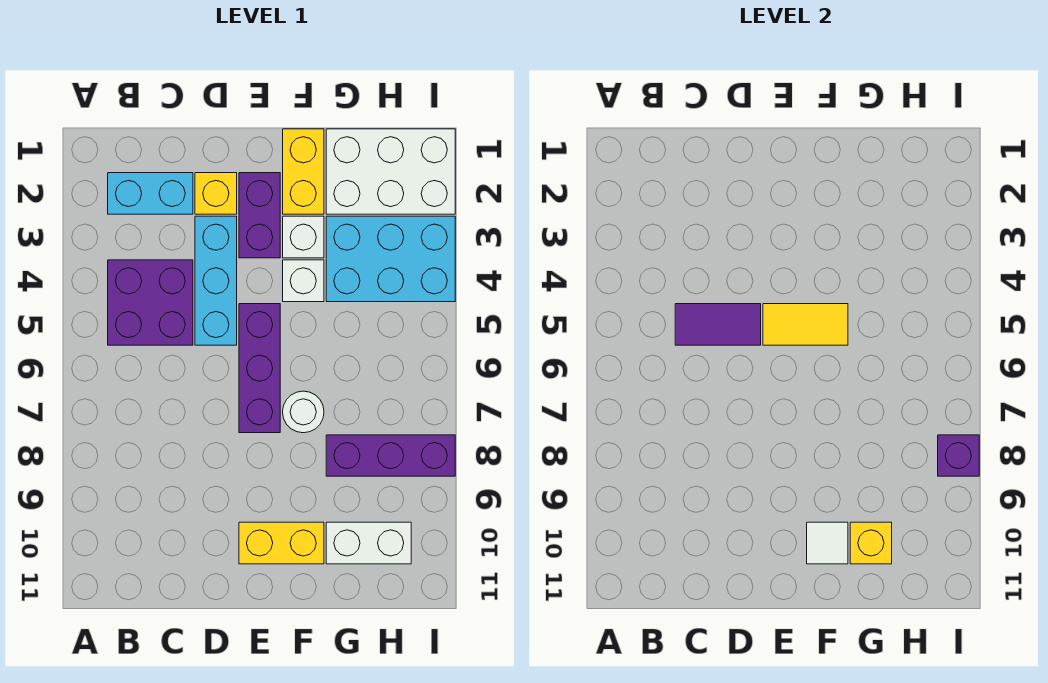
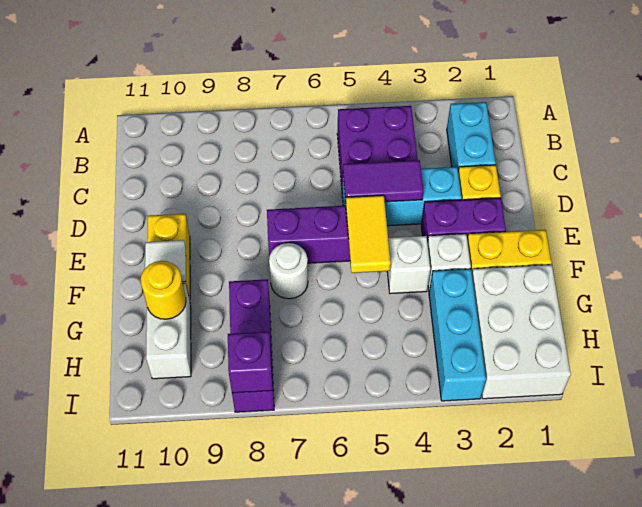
purple 1x2 tile [675,304,761,345] -> purple 1x2 tile turned to [343,160,423,202]
cyan 2x3 brick [326,216,455,302] -> cyan 1x3 brick [429,269,486,401]
yellow 1x1 brick [850,522,892,564] -> yellow 1x1 round brick [141,261,186,319]

